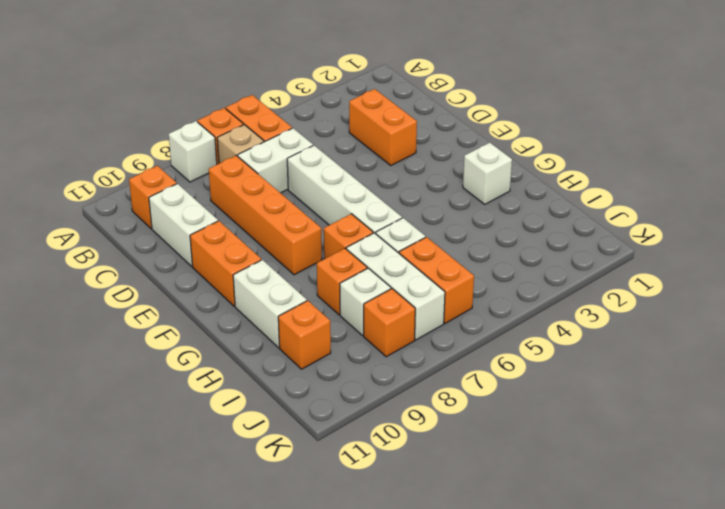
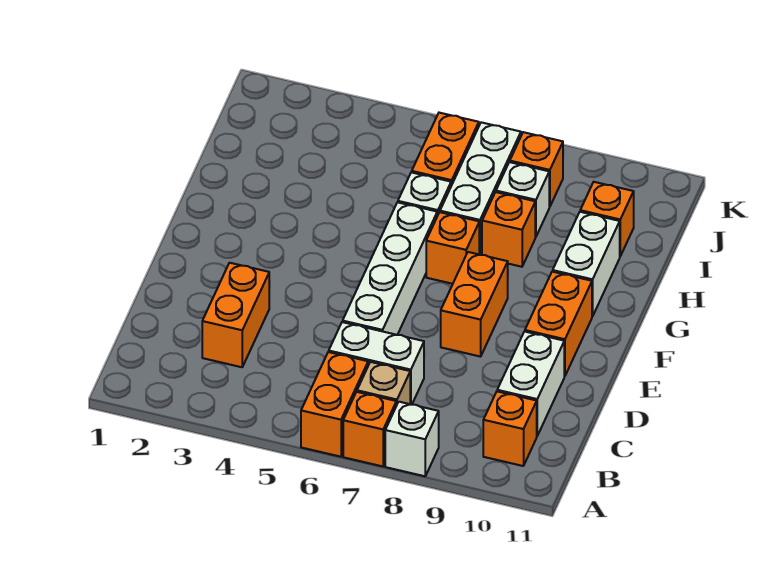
orange 1x4 brick [209,155,322,275] -> orange 1x2 brick [441,252,508,357]
white 1x1 brick [463,143,512,204] -> none

